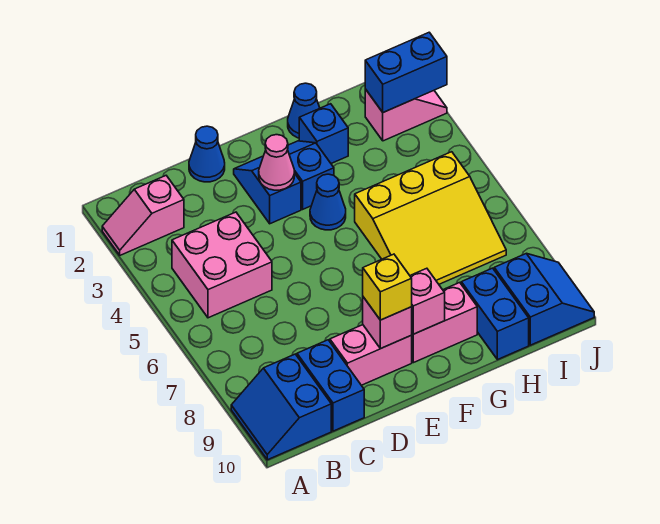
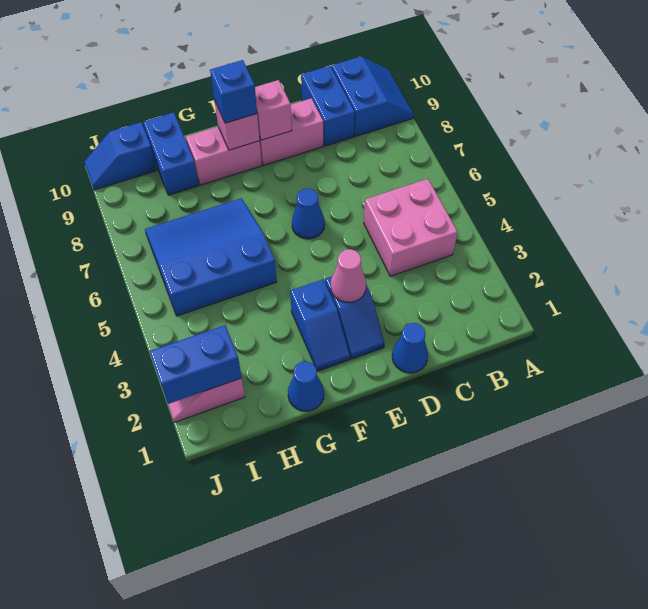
pink 1x2 slope [102,176,184,255] -> none
yellow 1x1 brick [363,254,412,320] -> none
blue 1x1 cone [310,174,346,230] -> blue 1x1 cone moved to [292,188,325,239]
blue 1x1 brick [299,104,348,163] -> blue 1x1 brick moved to [210,60,257,123]
yellow 3x3 slope [355,152,506,284] -> blue 3x3 slope [145,198,277,316]
blue 2x2 slope [494,254,594,345] -> blue 1x2 slope [84,122,157,190]

